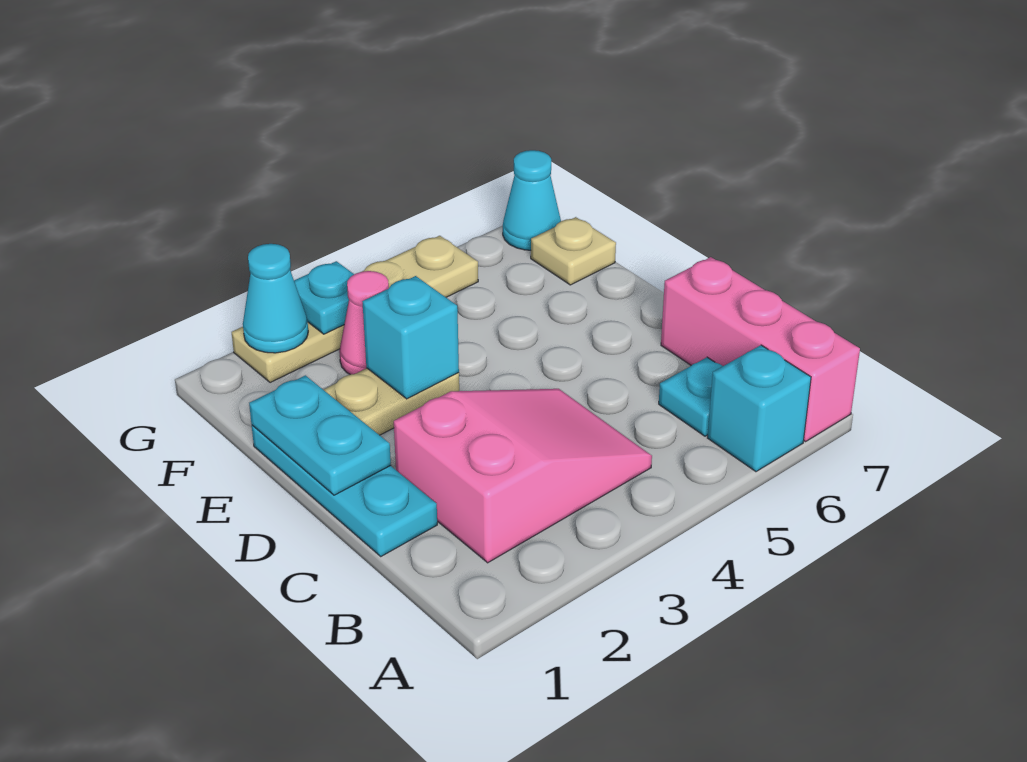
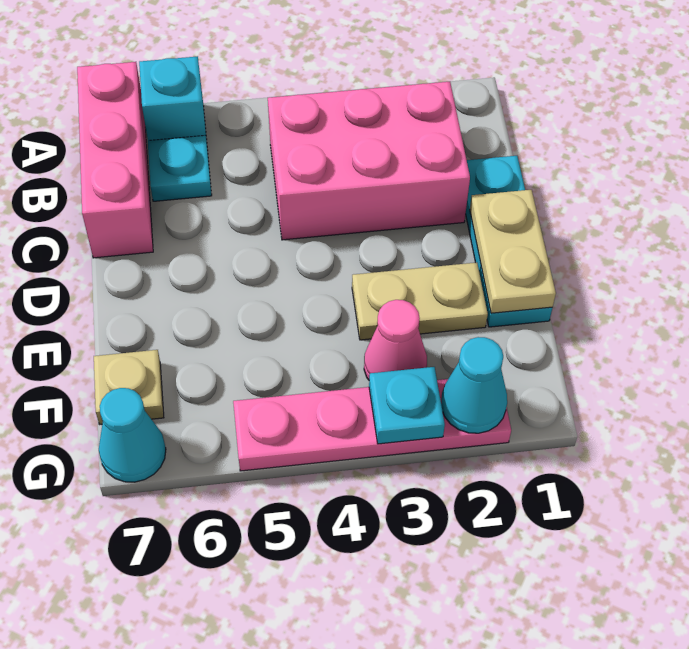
pink 2x3 slope [394,389,652,563] -> pink 2x3 brick [268,81,470,240]
cyan 1x2 plate [249,375,391,495] -> tan 1x2 plate [470,190,556,313]
cyan 1x1 brick [362,276,459,399] -> none
tan 1x4 plate [232,236,478,383] -> pink 1x4 plate [233,379,511,471]

